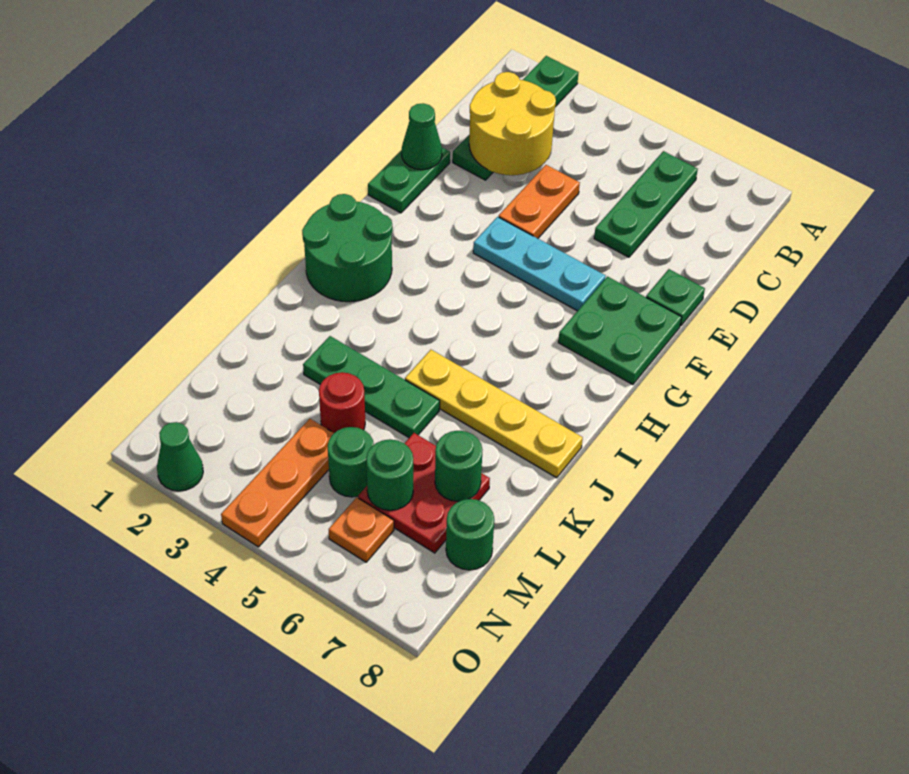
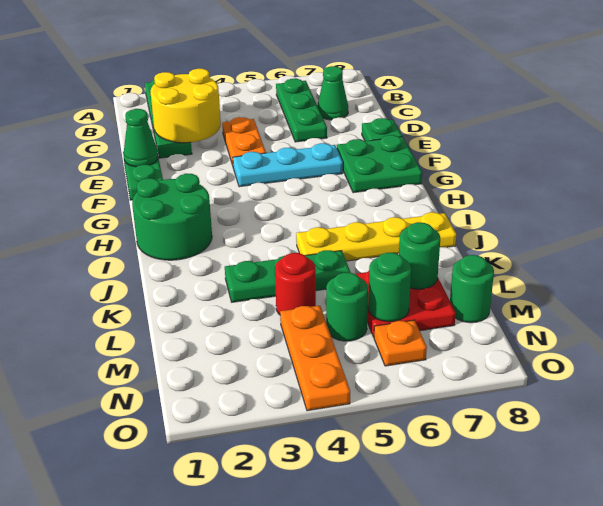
green 1x1 cone [157,422,203,491] -> green 1x1 cone moved to [317,66,348,120]

